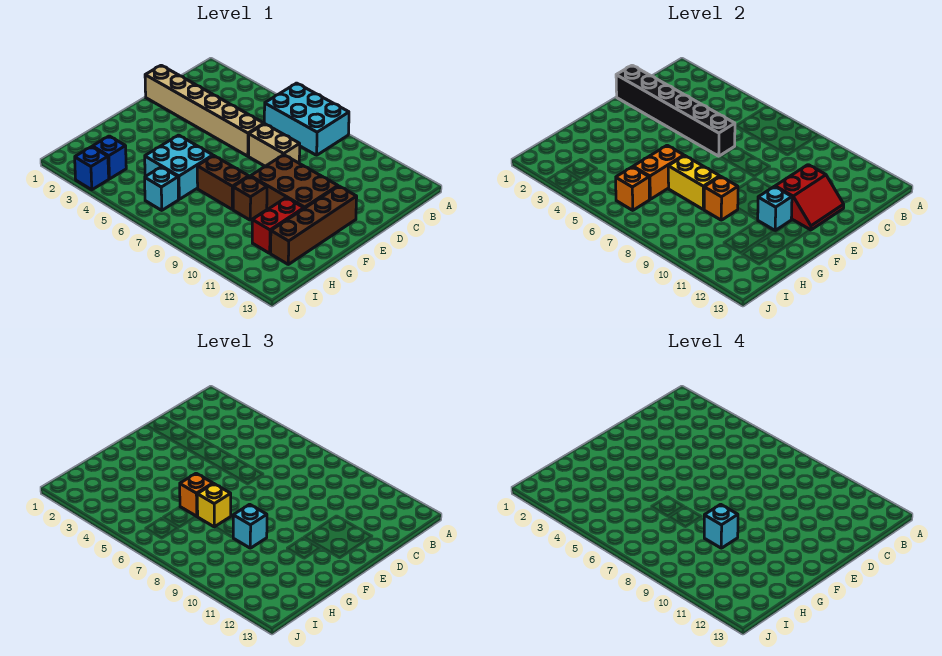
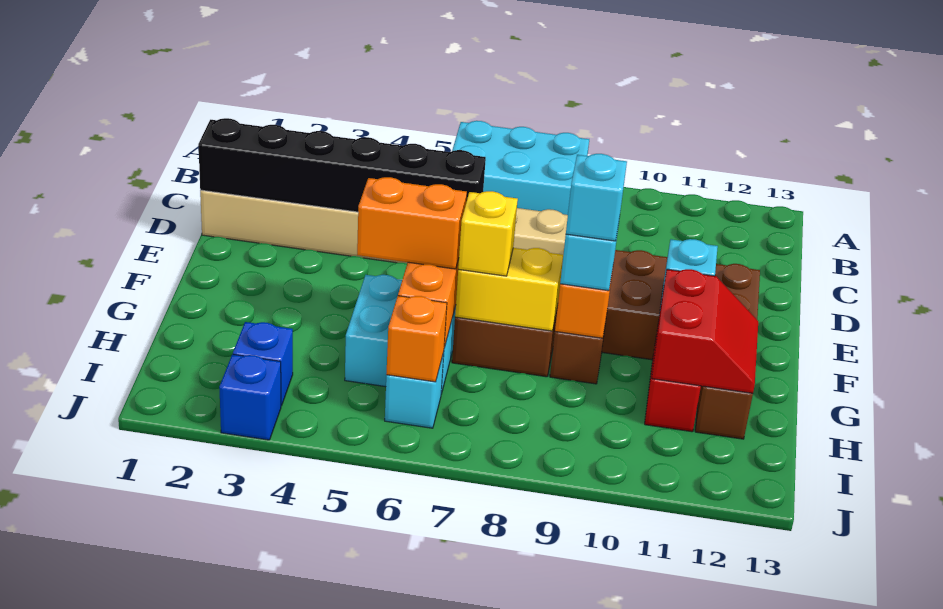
red 2x2 slope [775,165,844,230] -> red 2x2 slope moved to [652,269,758,393]
orange 1x1 brick [180,473,213,516] -> orange 1x2 brick [357,177,467,269]

